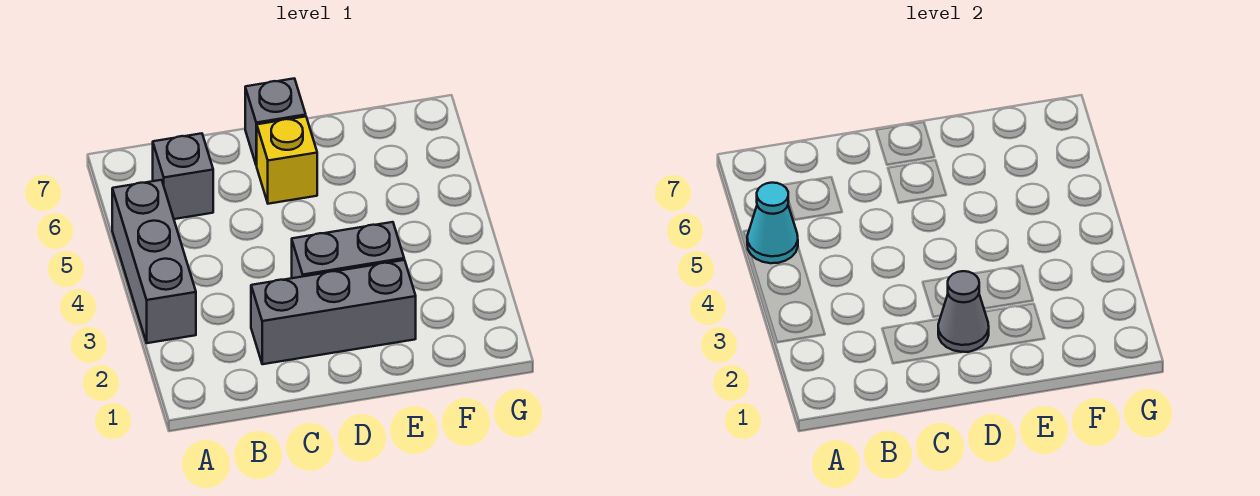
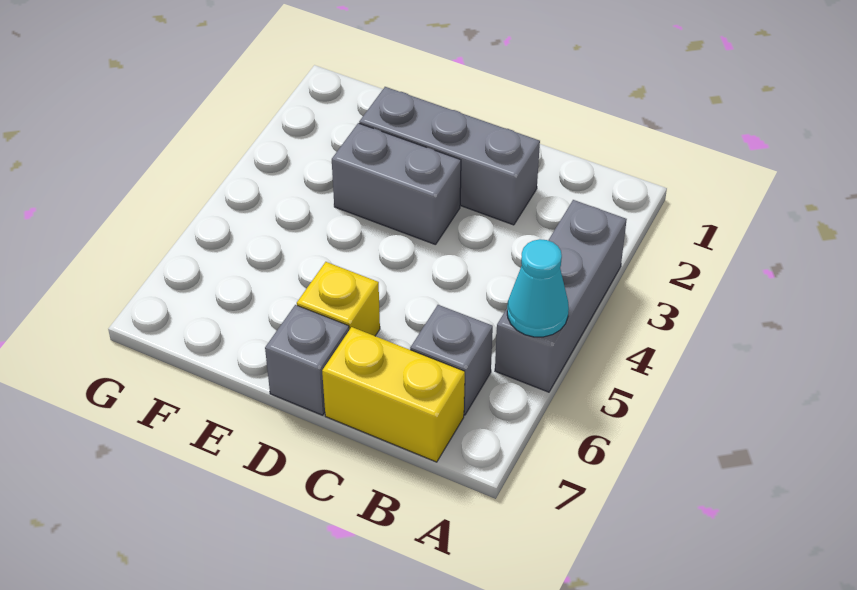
none -> yellow 1x2 brick [322,327,465,462]
grey 1x1 cone [938,271,989,352] -> none

